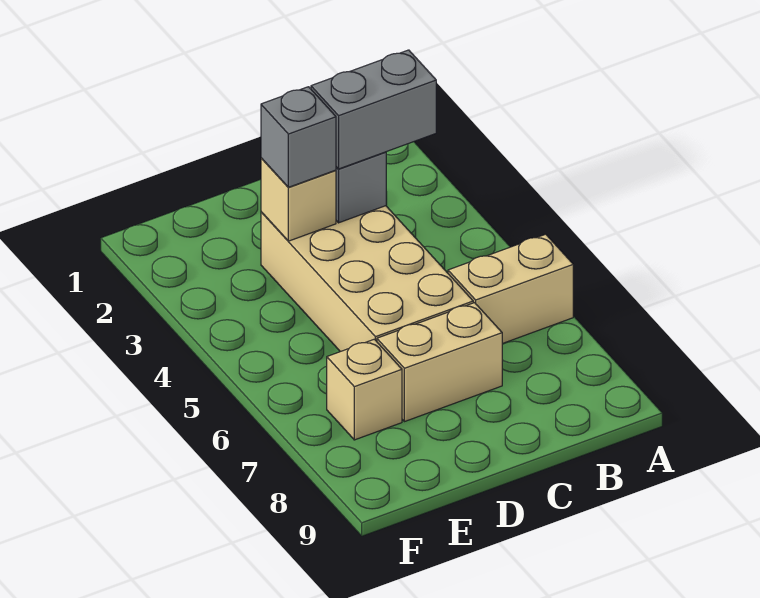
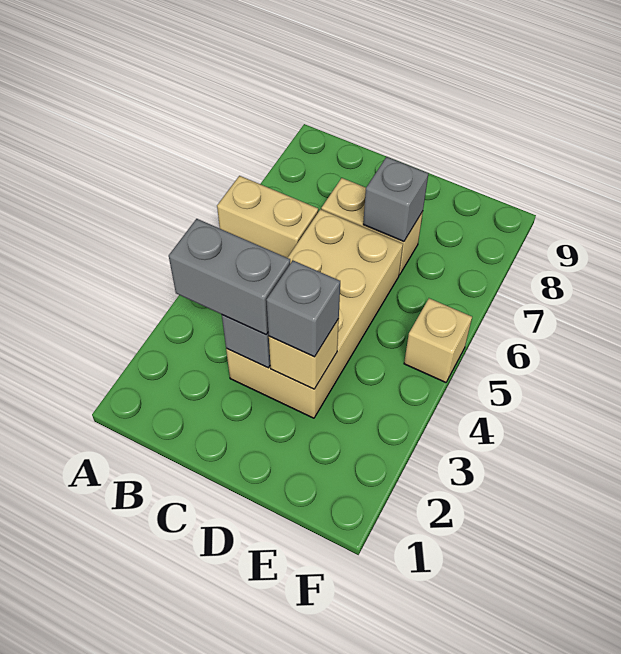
none -> grey 1x1 brick [363,157,428,242]
tan 1x1 brick [327,339,402,440] -> tan 1x1 brick moved to [404,298,472,383]

